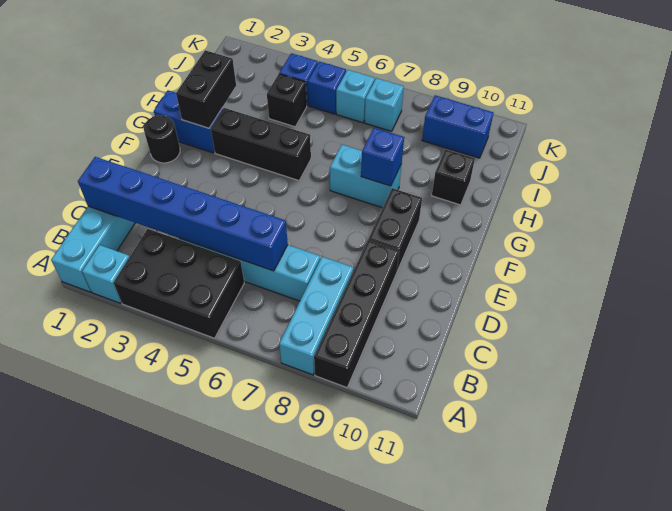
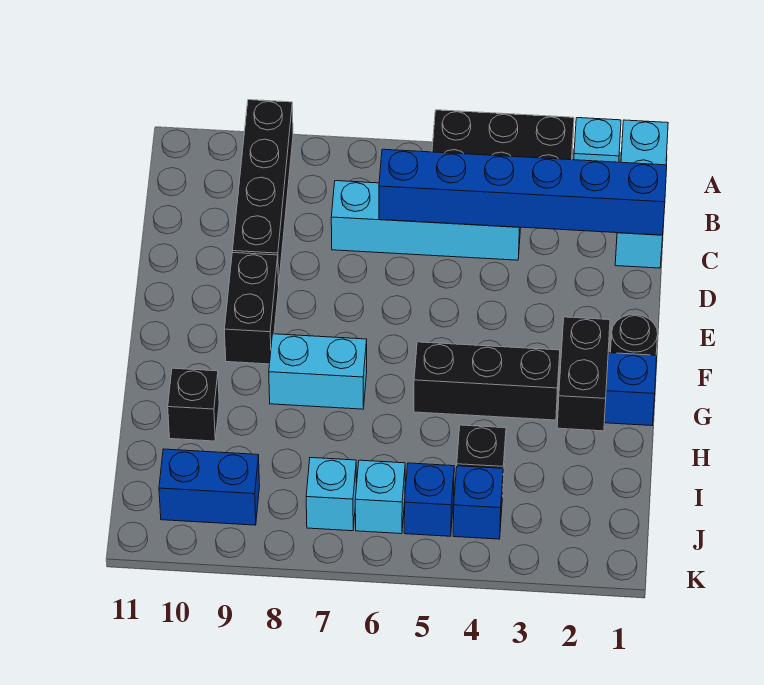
cyan 1x3 brick [279,257,353,375] -> none
blue 1x1 brick [361,128,404,186] -> none

